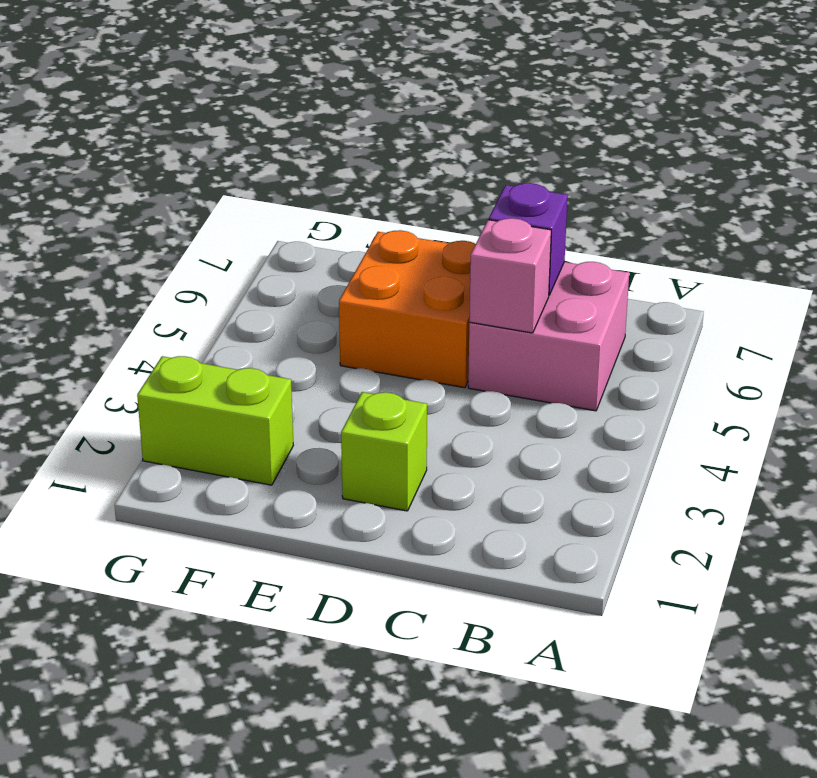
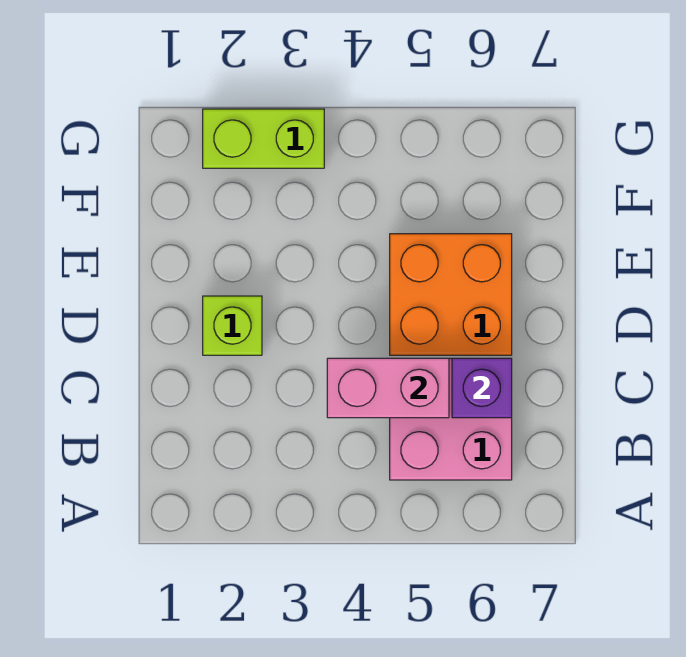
pink 1x1 brick [469,218,551,333] -> pink 1x2 brick [327,358,449,418]
lime 1x2 brick [137,356,293,485] -> lime 1x2 brick turned to [203,109,324,168]

